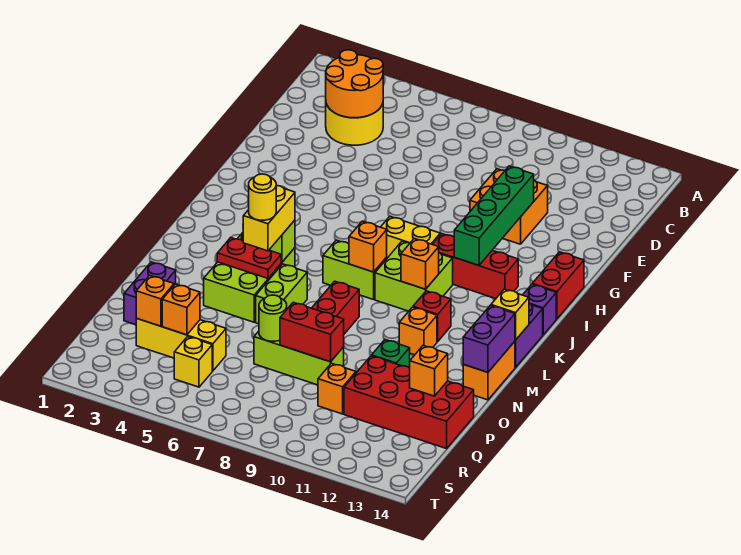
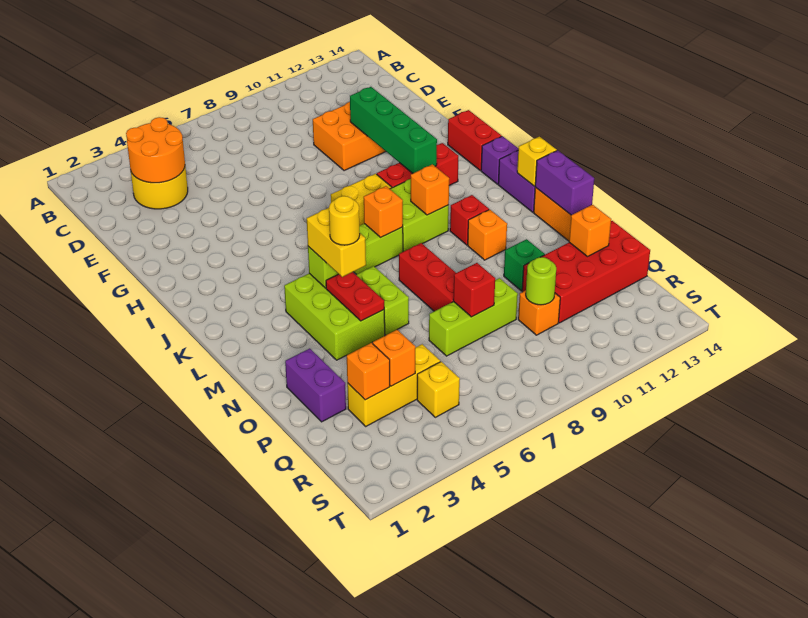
red 1x2 plate [217,238,281,278] -> red 1x2 plate turned to [326,272,384,321]
lime 1x1 round brick [259,295,287,341] -> lime 1x1 round brick moved to [526,257,556,305]
red 1x2 brick [280,302,344,362] -> red 1x1 brick [453,263,495,317]

